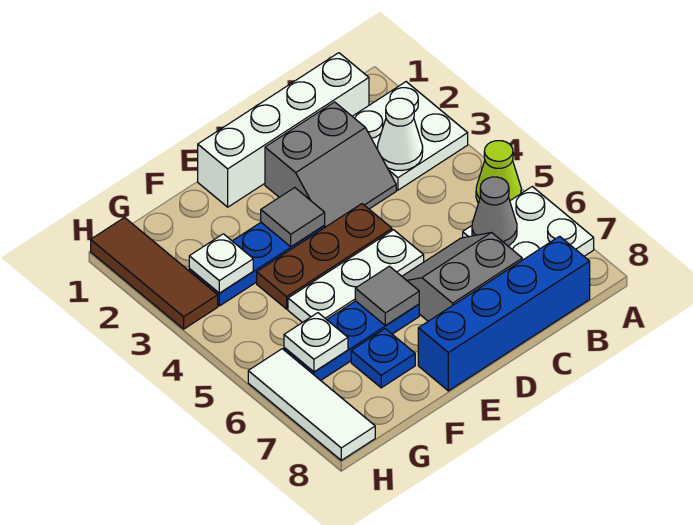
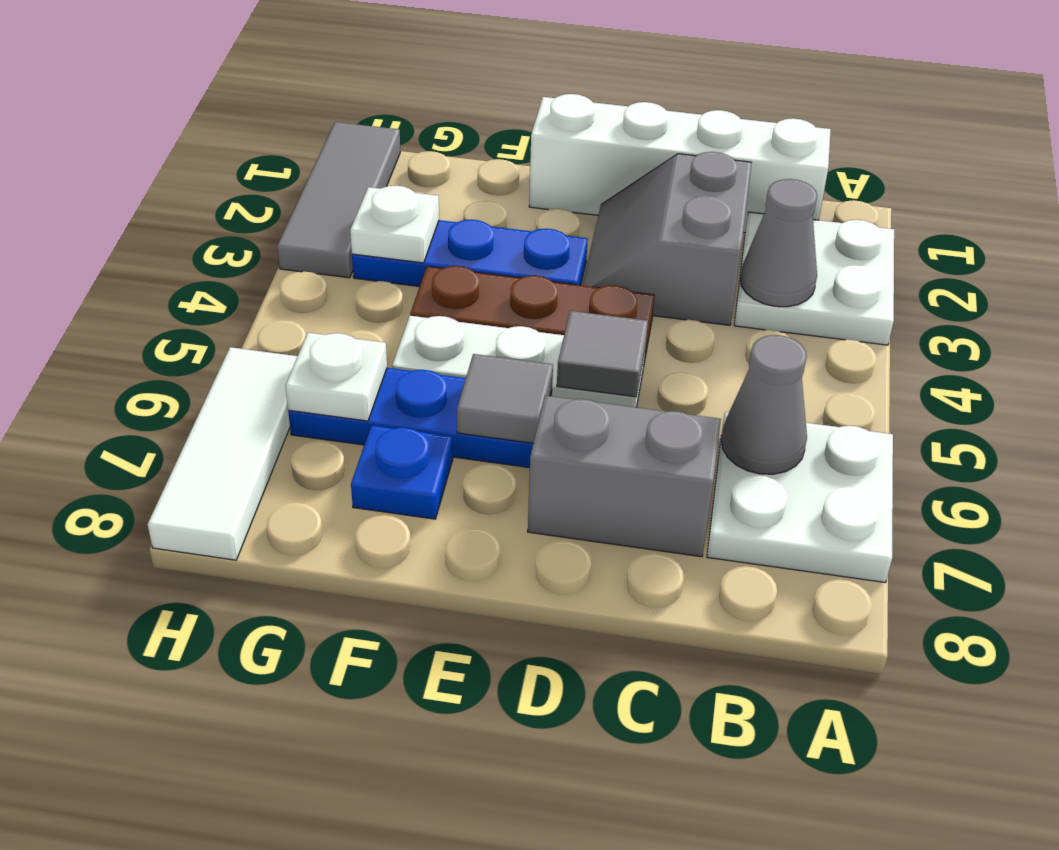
lime 1x1 cone [476,141,521,203] -> none
white 1x1 cone [377,98,423,171] -> grey 1x1 cone [740,179,817,307]
blue 1x4 brick [418,236,590,391] -> none
grey 2x2 slope [265,102,396,227] -> grey 2x2 slope turned to [582,152,752,325]
grey 1x1 tile [261,188,325,247] -> grey 1x1 tile moved to [557,311,648,397]
brown 1x3 tile [91,218,218,329] -> grey 1x3 tile [277,122,400,278]

